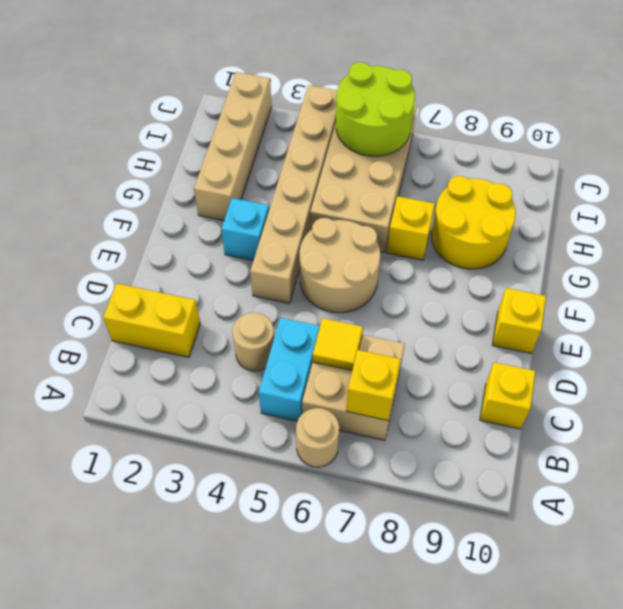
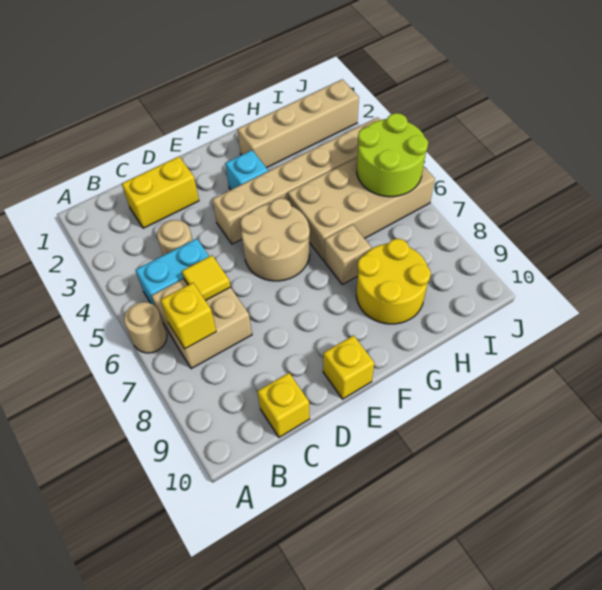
yellow 1x2 brick [103,283,200,357] -> yellow 1x2 brick turned to [122,157,199,228]
yellow 1x1 brick [387,196,435,260] -> tan 1x1 brick [324,224,371,285]

